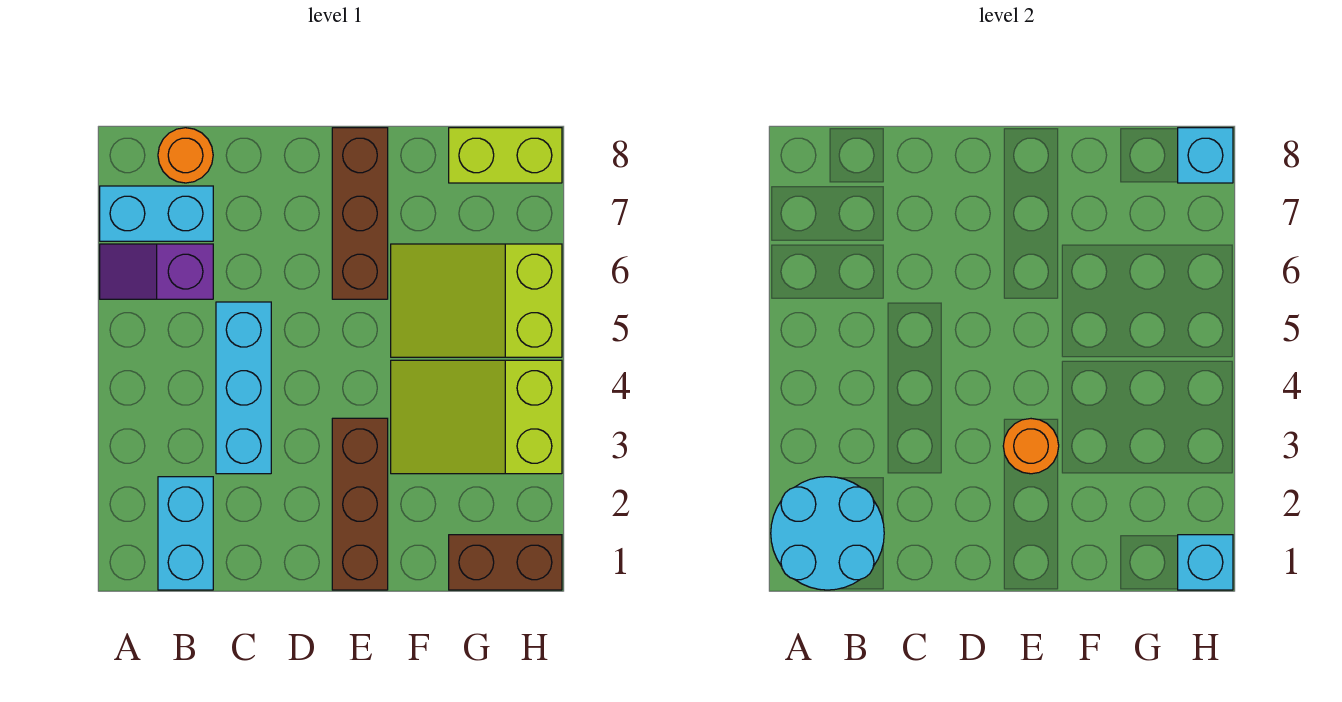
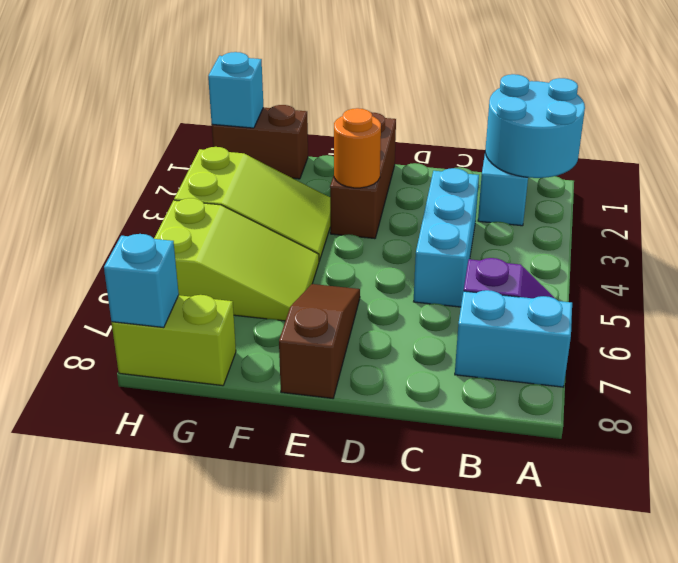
orange 1x1 round brick [158,128,213,183] -> none
brown 1x3 brick [332,128,388,299] -> brown 1x3 slope [279,284,360,398]

